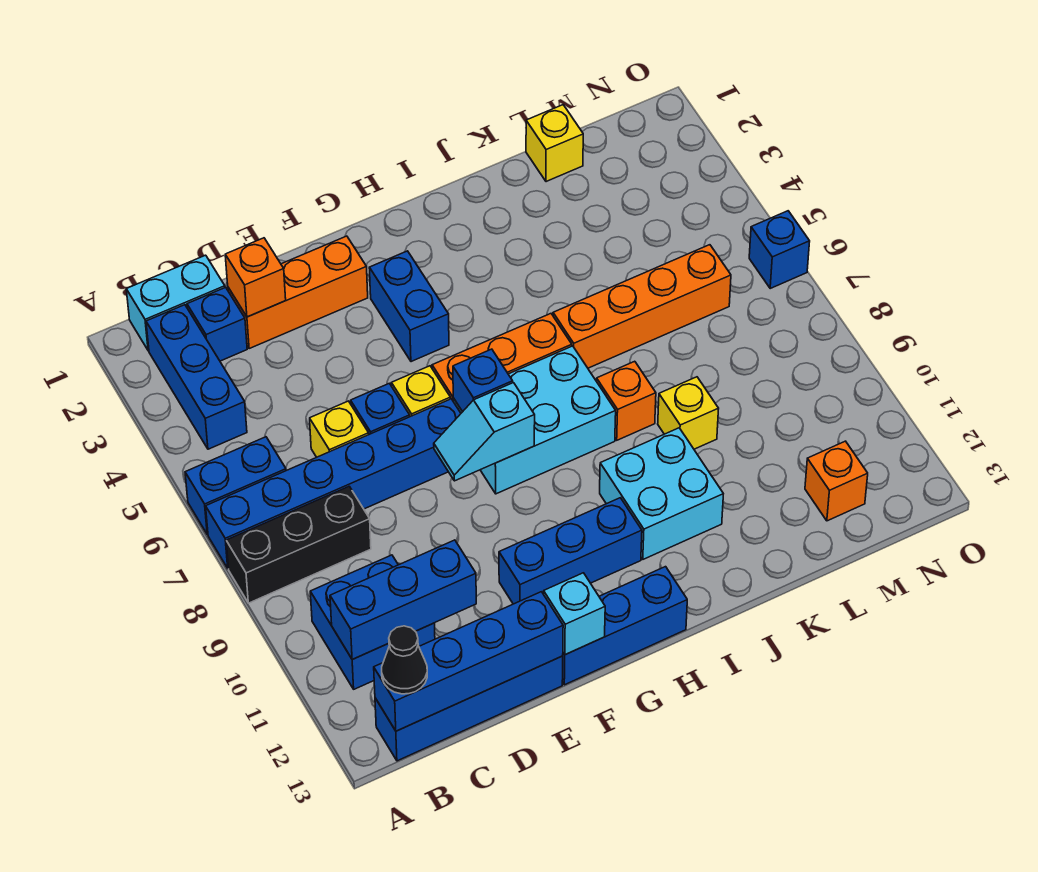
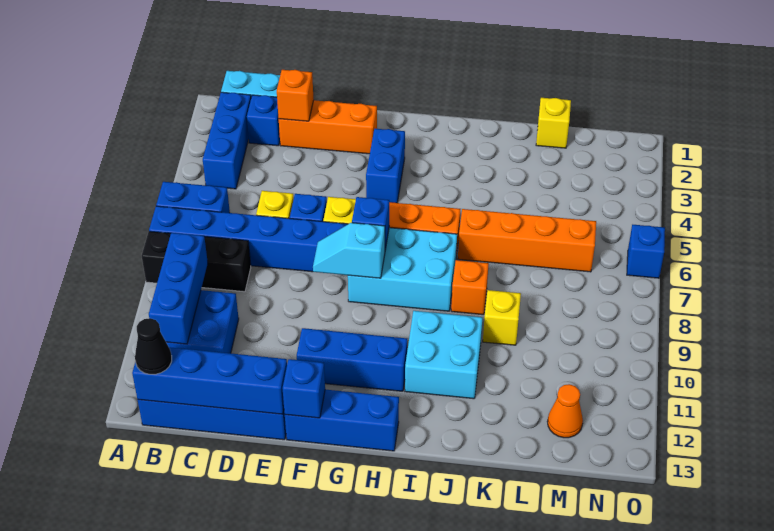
blue 1x3 brick [330,540,476,660] -> blue 1x3 brick turned to [149,233,208,344]
cyan 1x1 brick [544,573,605,655] -> blue 1x1 brick [283,359,325,418]
orange 1x1 brick [805,441,868,521] -> orange 1x1 cone [547,384,583,438]

